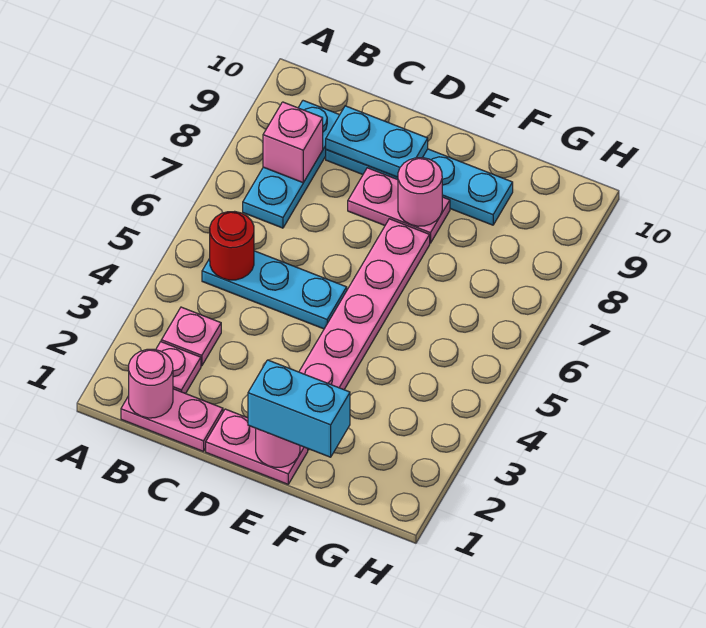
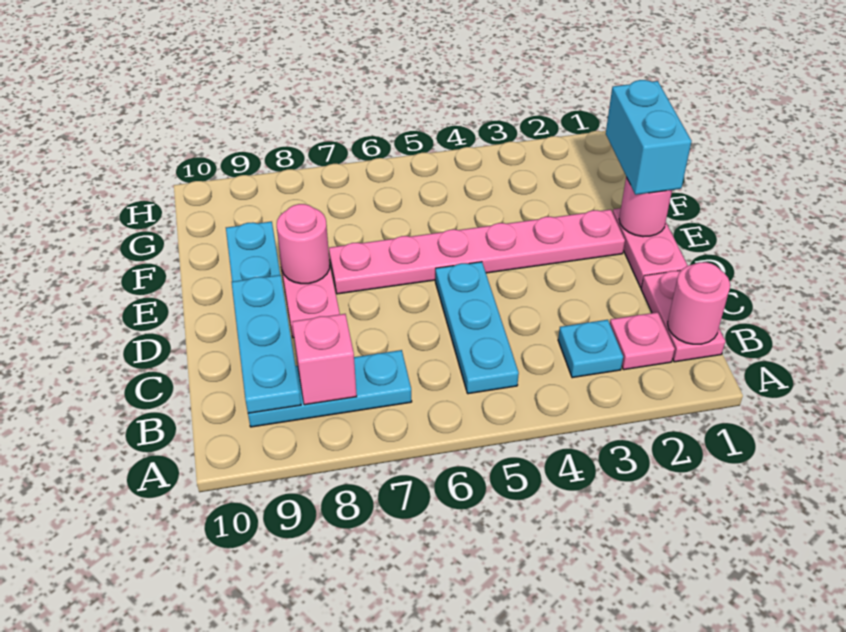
pink 1x1 plate [161,307,221,366] -> cyan 1x1 plate [558,320,623,378]
red 1x1 round brick [210,211,254,280] -> none
cyan 1x2 plate [326,106,428,177] -> cyan 1x3 plate [232,275,301,413]

